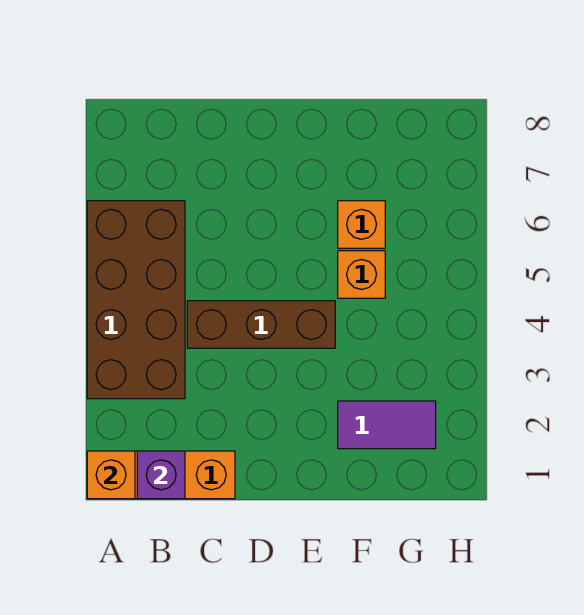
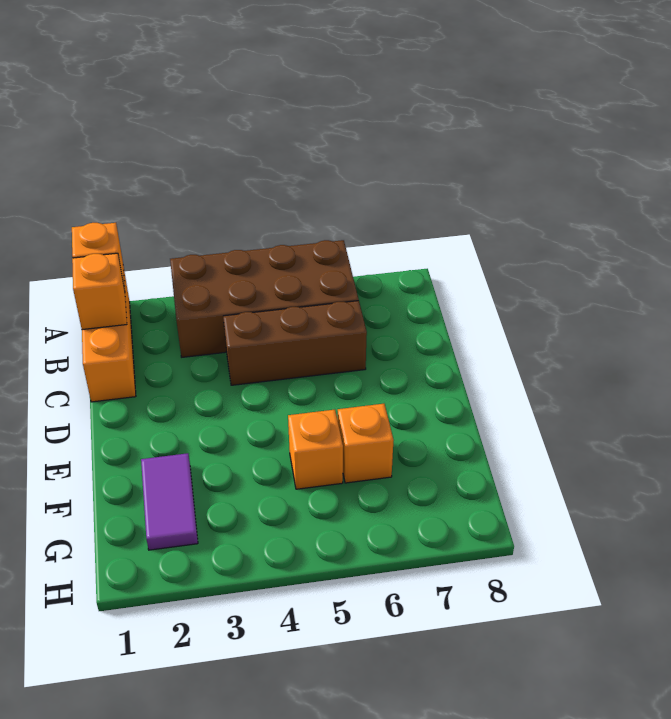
purple 1x1 brick [137,451,185,499] -> orange 1x1 brick [72,253,127,330]
brown 1x3 brick [187,301,335,348] -> brown 1x3 brick turned to [223,301,367,385]

